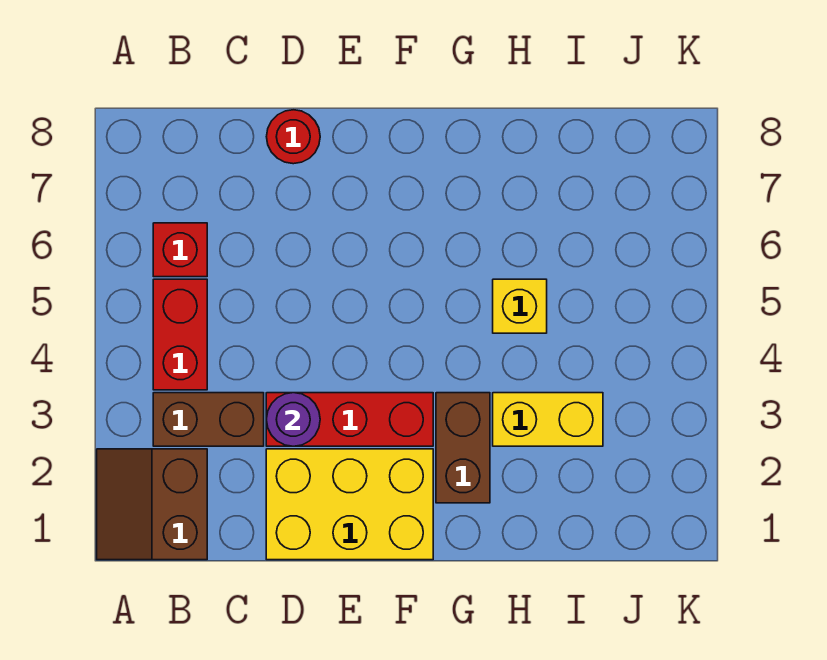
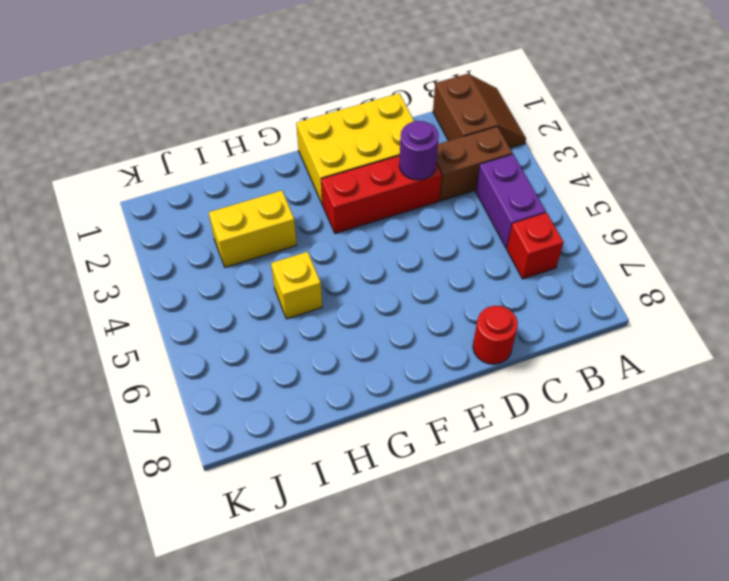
red 1x2 brick [153,279,207,390] -> purple 1x2 brick [476,154,546,248]
brown 1x2 brick [436,393,490,503] -> none

